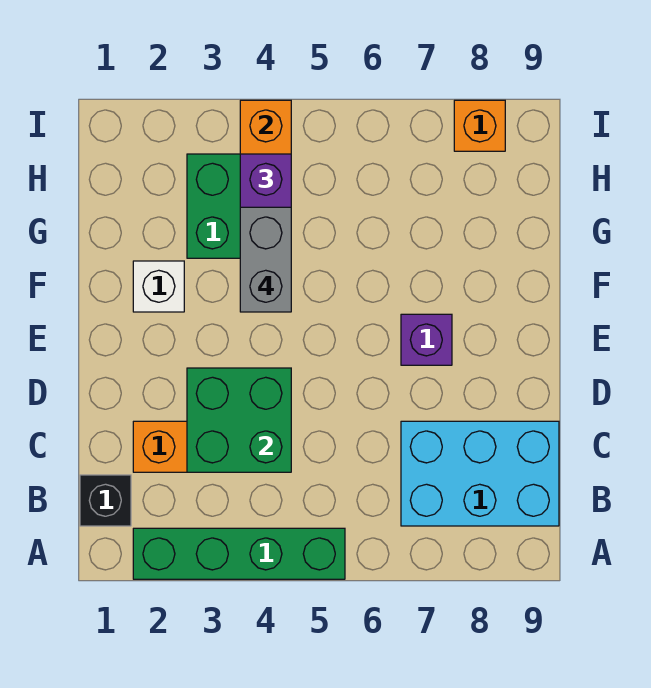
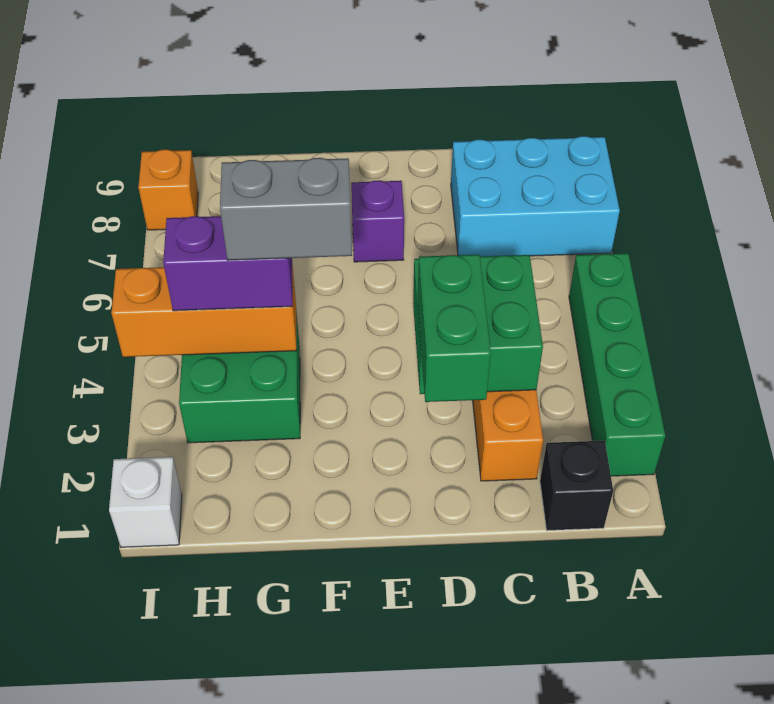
cyan 2x3 brick [401,421,559,526] -> cyan 2x3 brick turned to [451,136,620,257]
none -> green 1x2 brick [418,255,491,402]
white 1x1 brick [133,261,184,312] -> white 1x1 brick moved to [109,457,182,547]

